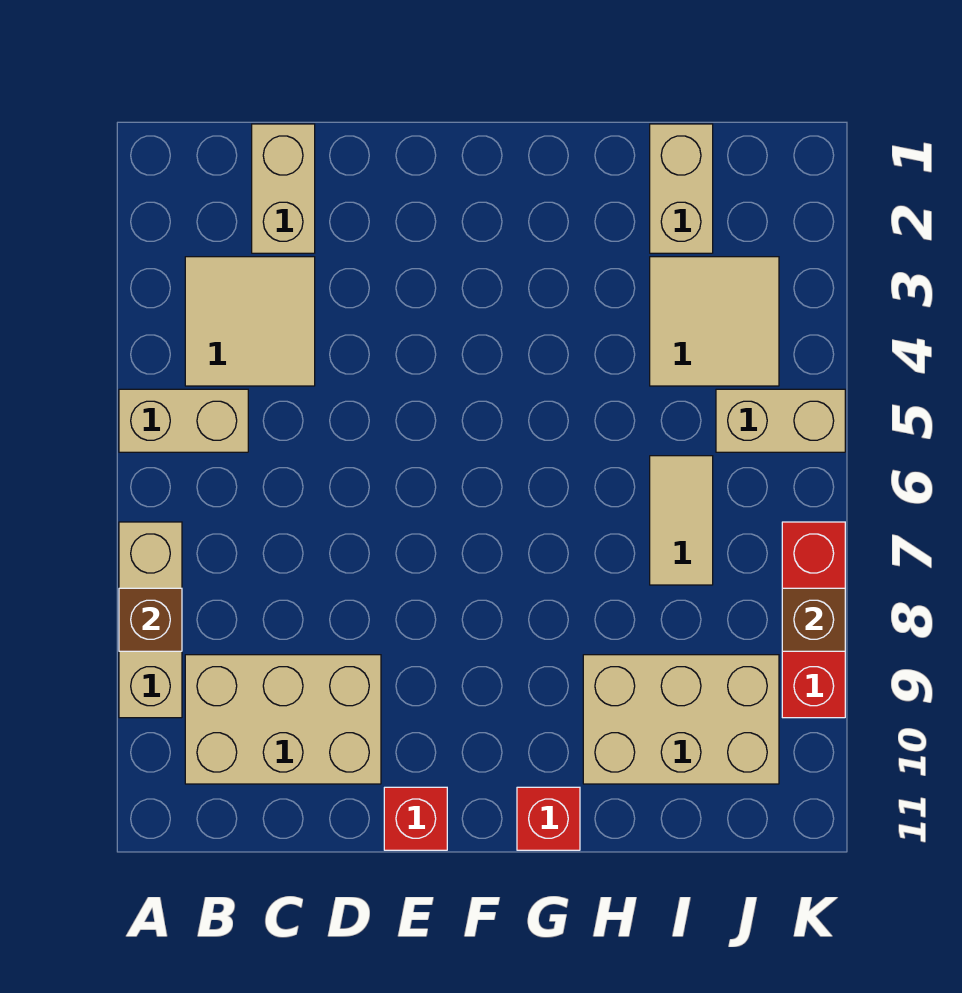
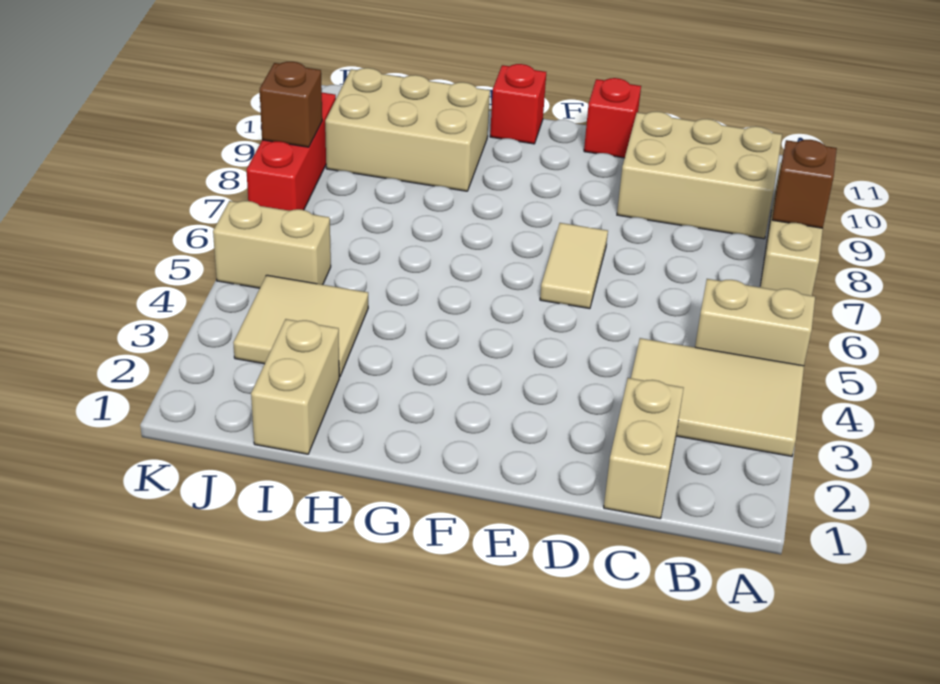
tan 2x2 tile [185,257,315,386] -> tan 2x3 tile [631,338,804,456]
tan 1x2 tile [650,456,713,585] -> tan 1x2 tile moved to [540,223,608,309]

